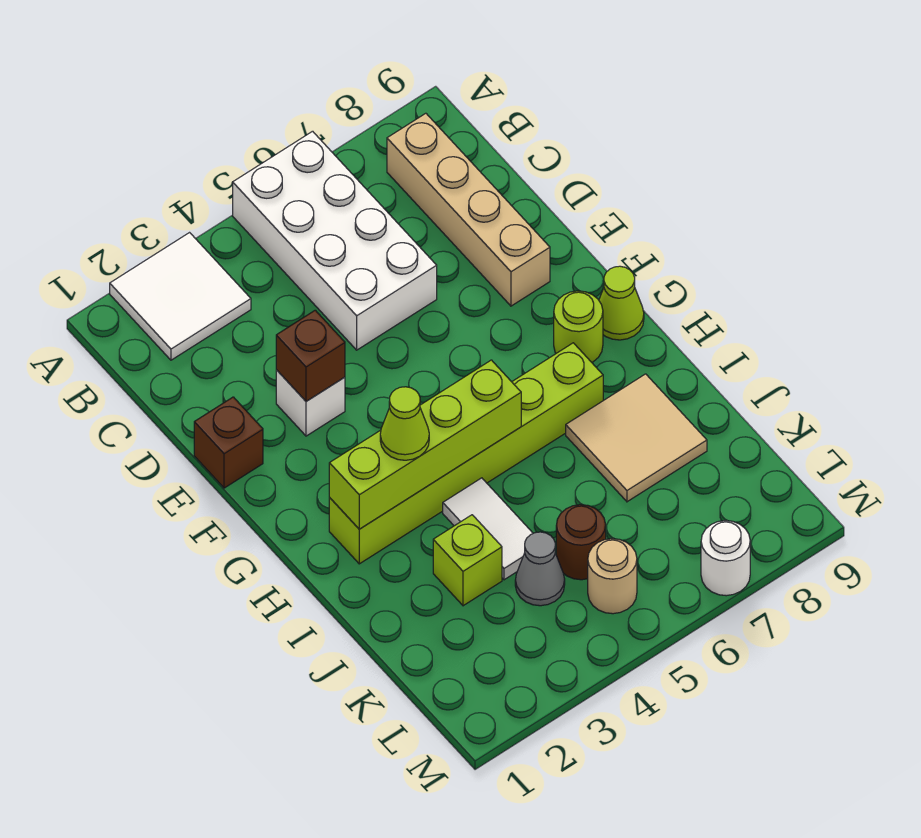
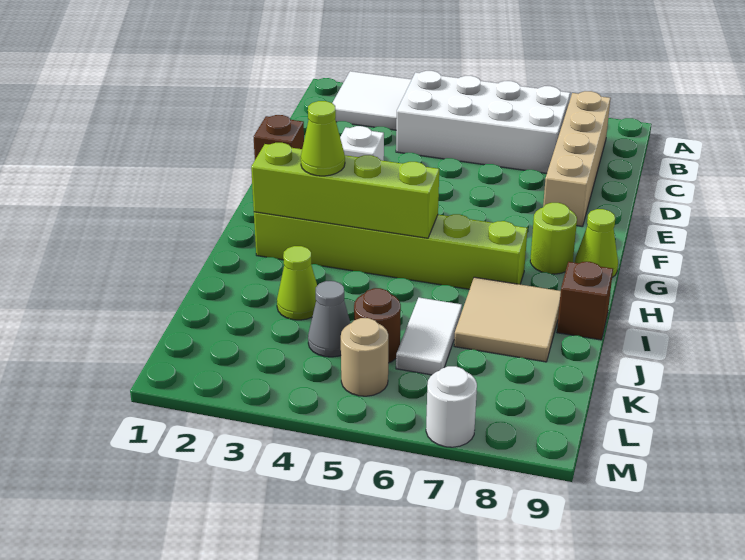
white 2x4 brick [233,131,437,350] -> white 2x4 brick turned to [396,71,570,174]
brown 1x1 brick [276,310,345,401] -> brown 1x1 brick moved to [557,262,613,340]
white 1x2 tile [443,478,533,580] -> white 1x2 tile moved to [396,298,462,375]
lime 1x1 brick [433,515,502,606] -> lime 1x1 cone [277,246,317,320]

